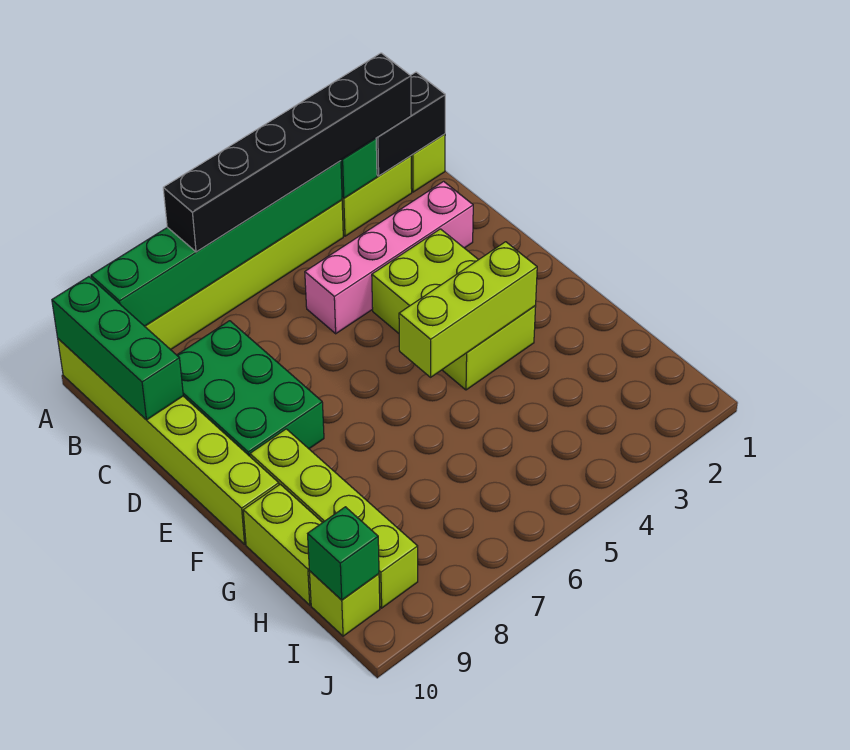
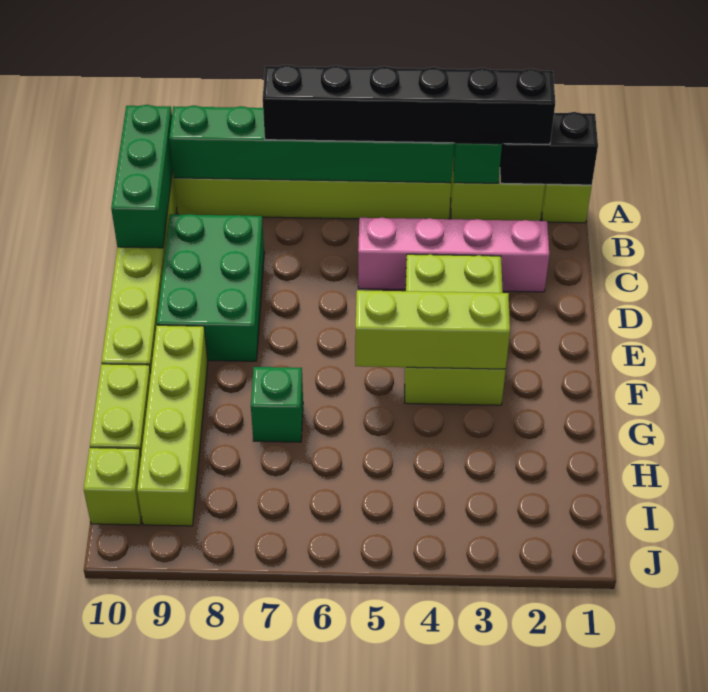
green 1x1 brick [308,507,379,600] -> green 1x1 brick moved to [251,367,303,442]

